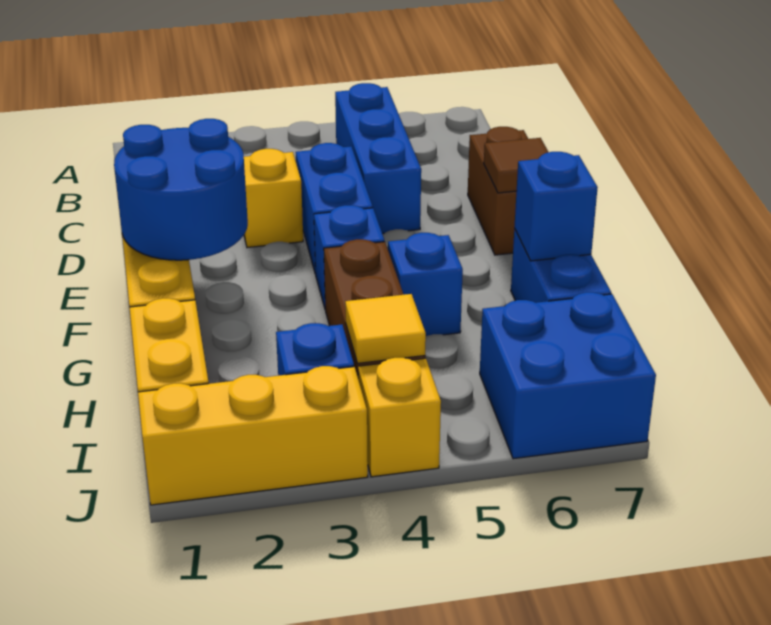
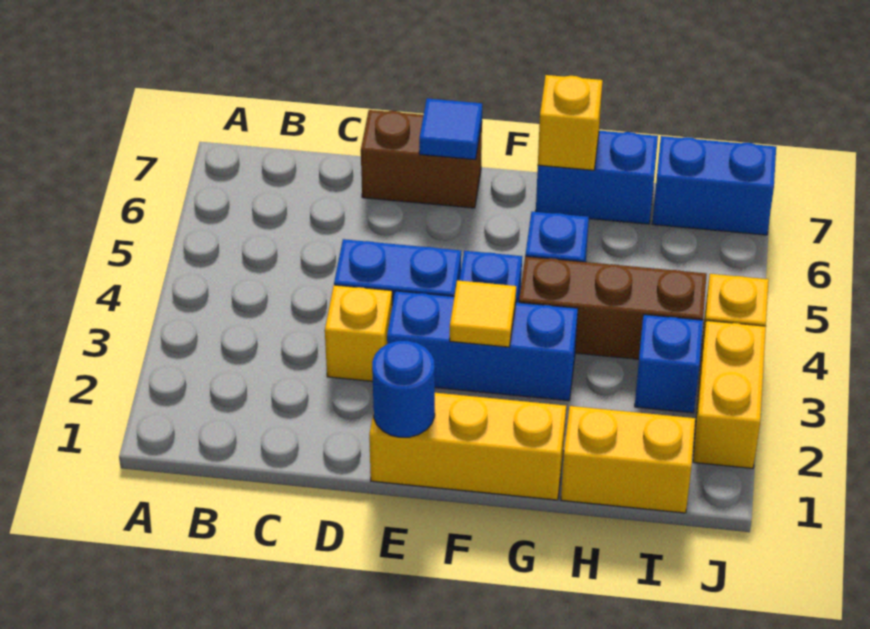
blue 1x3 brick [335,83,421,234] -> blue 1x3 brick moved to [387,291,578,401]
blue 2x2 round brick [114,119,248,260] -> blue 1x1 round brick [372,341,435,437]
brown 1x1 tile [484,138,548,193] -> blue 1x1 tile [419,98,482,160]
blue 1x1 brick [514,152,598,261] -> yellow 1x1 brick [538,75,603,170]
yellow 1x1 tile [345,294,426,363] -> yellow 1x1 tile moved to [450,280,516,347]
blue 2x2 brick [480,292,656,459] -> blue 1x2 brick [652,136,776,235]
yellow 1x3 brick [138,366,368,505] -> yellow 1x2 brick [693,320,766,468]

